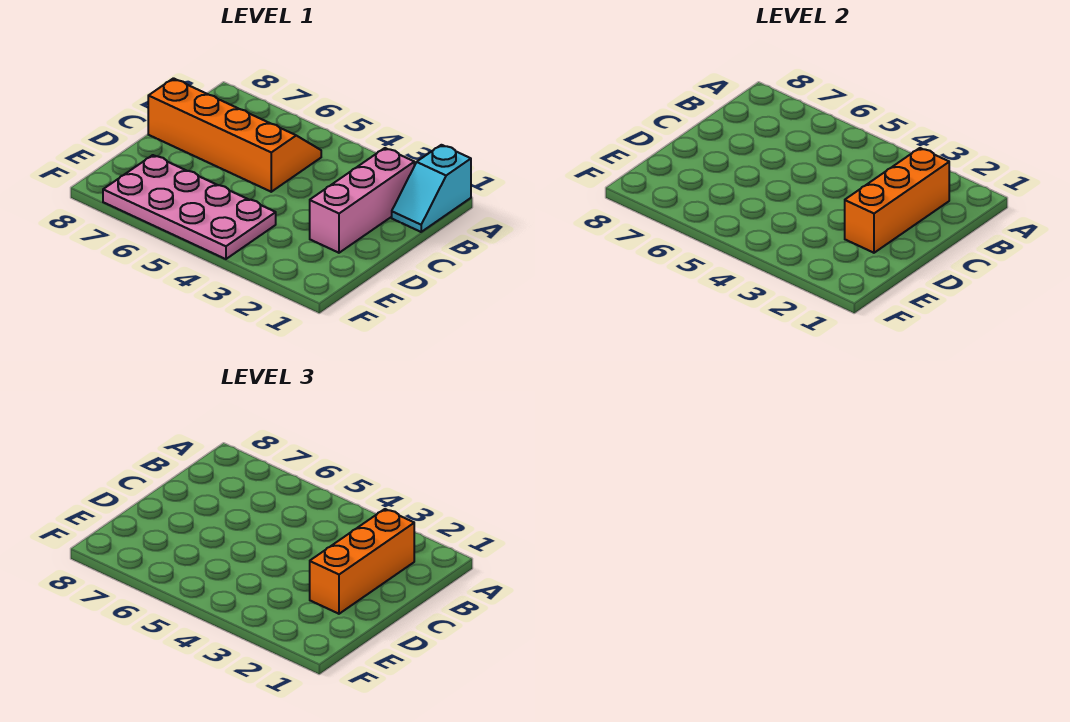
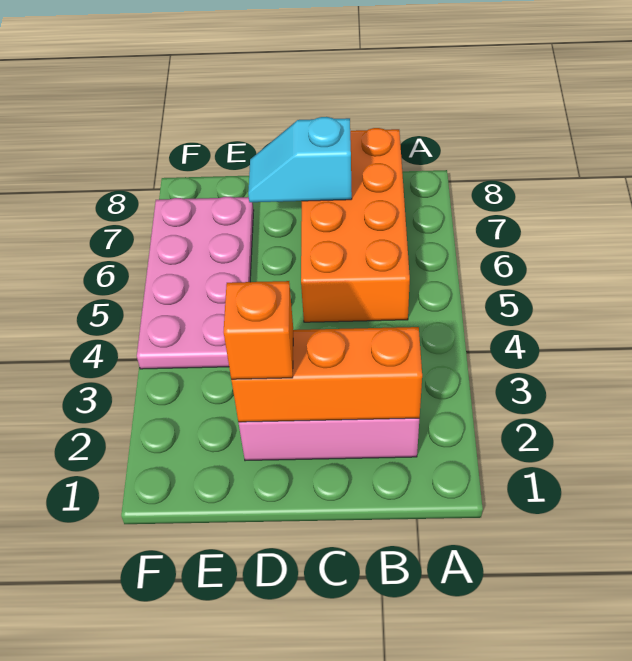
cyan 1x2 slope [392,145,471,232] -> cyan 1x2 slope moved to [248,117,352,202]
orange 1x3 brick [310,509,414,614] -> orange 1x1 brick [224,281,293,379]
orange 2x4 slope [148,78,321,192] -> orange 2x4 brick [301,128,410,322]

